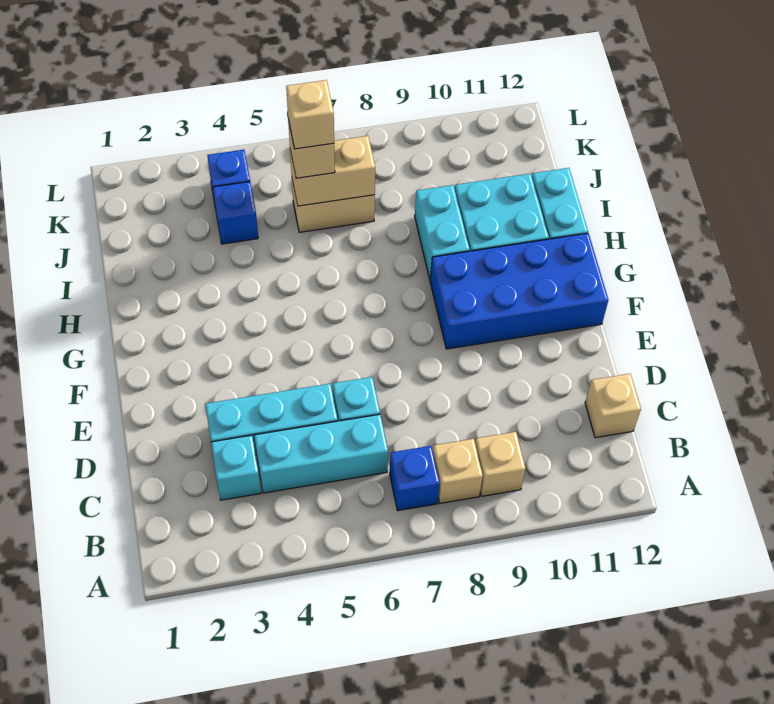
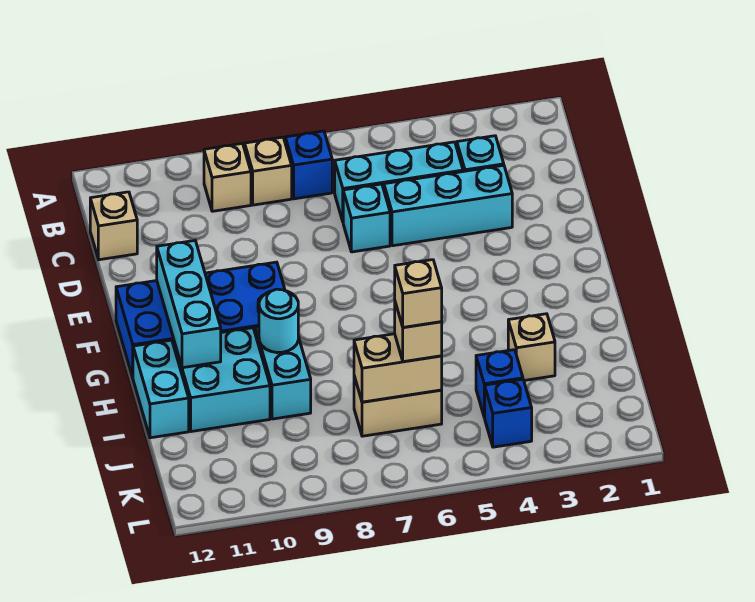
none -> cyan 1x3 brick [157,241,221,368]
none -> cyan 1x1 round brick [259,289,298,353]
none -> tan 1x1 brick [508,314,555,380]

